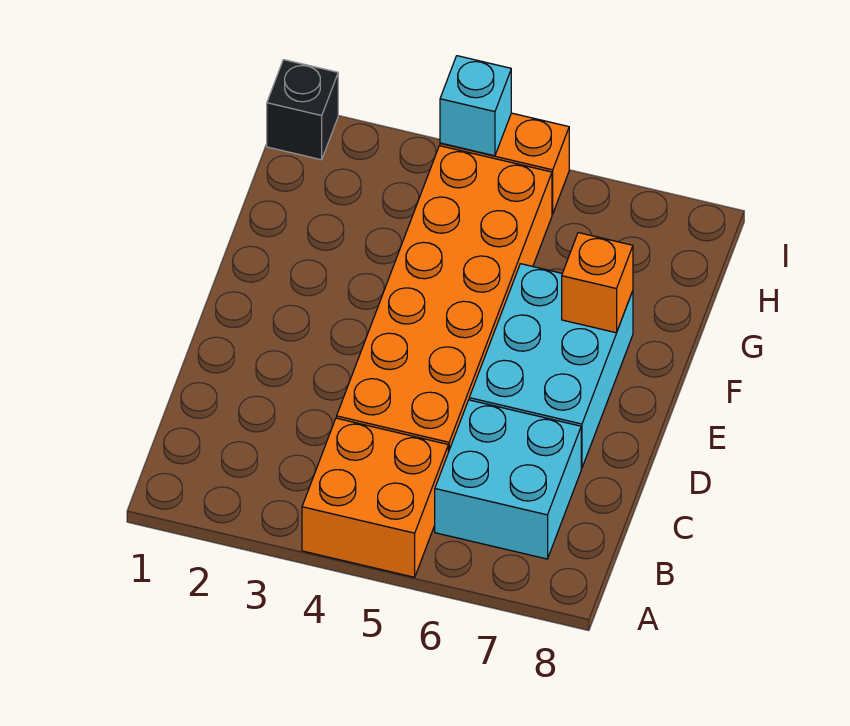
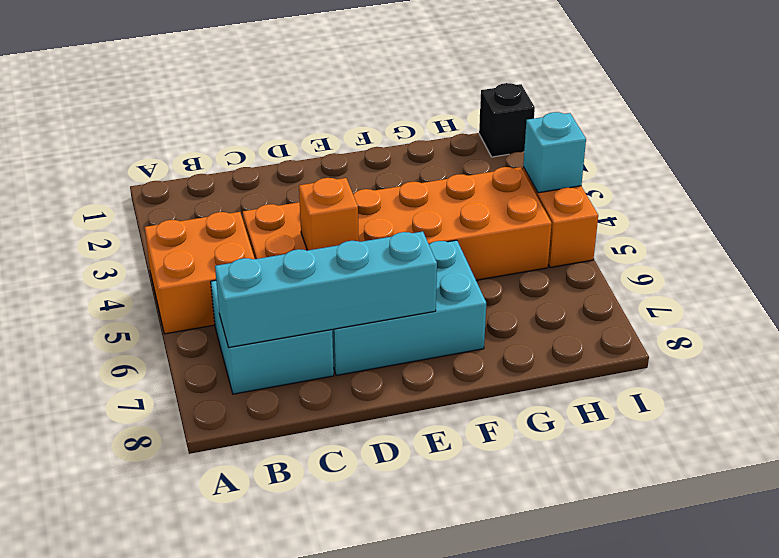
none -> cyan 1x4 brick [215,232,437,348]
orange 1x1 brick [562,233,633,333] -> orange 1x1 brick moved to [299,178,359,250]

